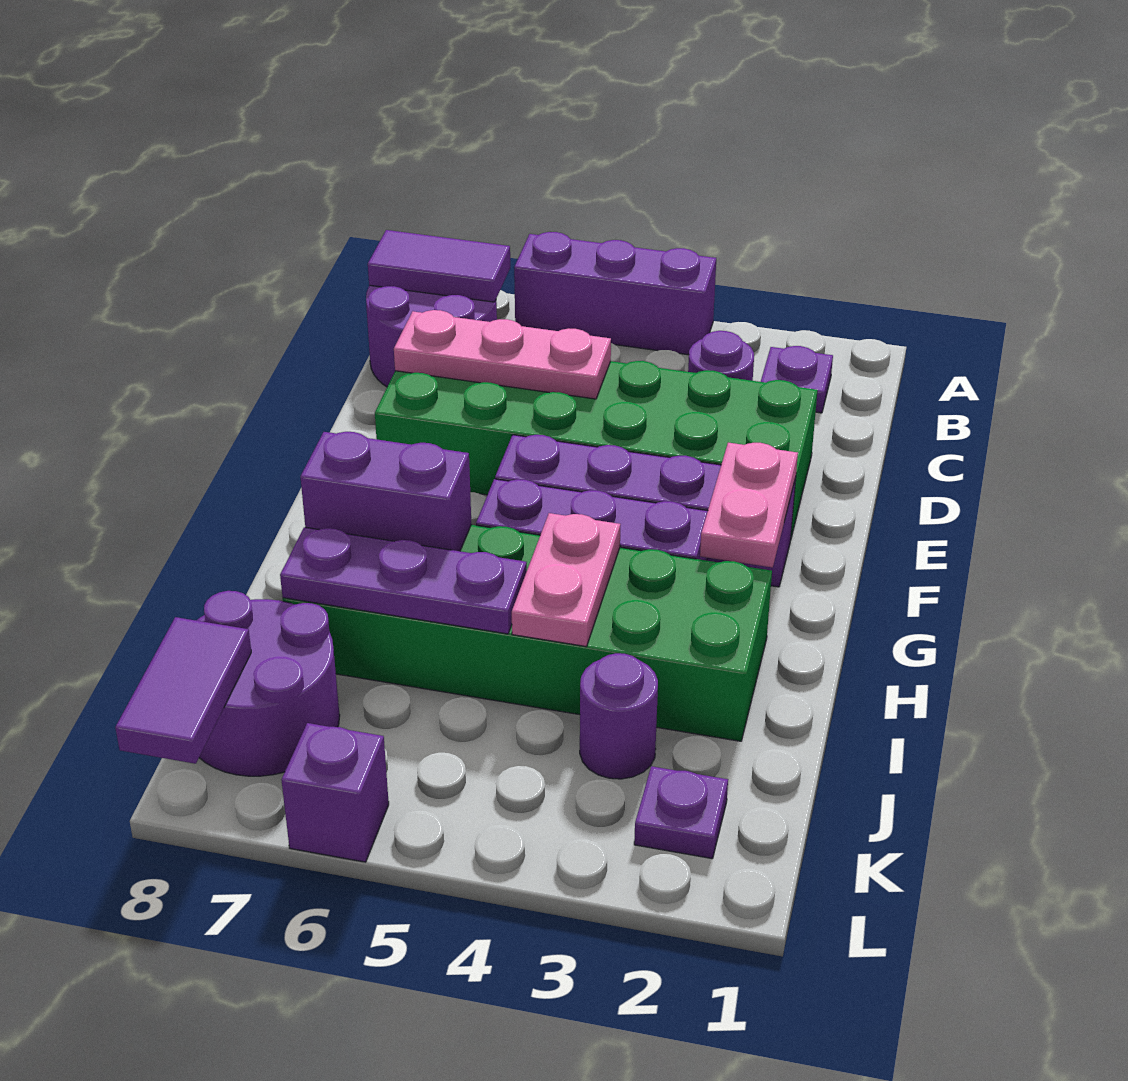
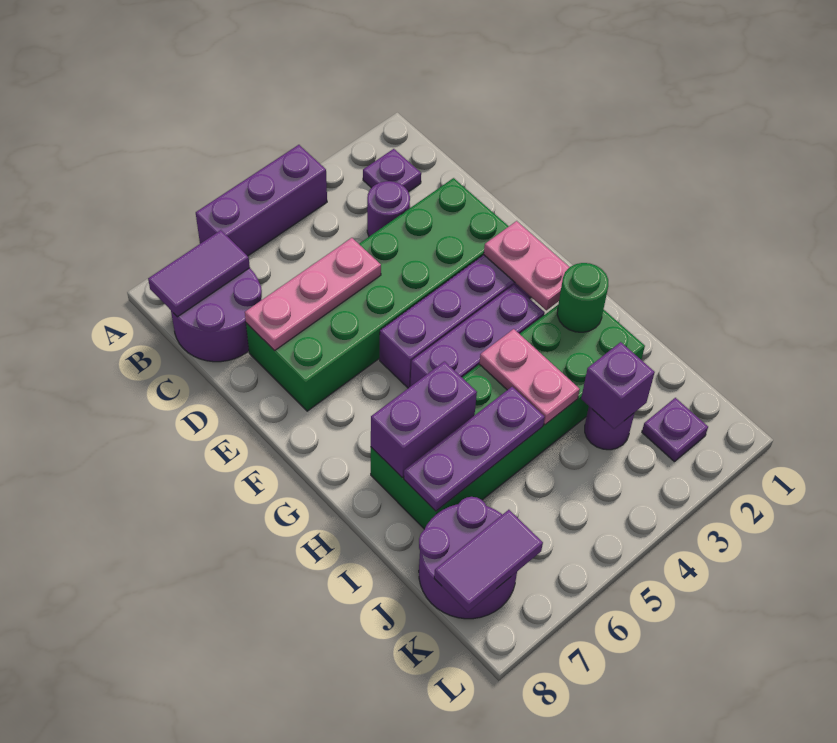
none -> green 1x1 round brick [557,263,608,332]
purple 1x2 tile [115,617,251,764] -> purple 1x2 tile turned to [434,510,543,612]
purple 1x1 brick [282,723,389,862] -> purple 1x1 brick moved to [581,342,655,429]

